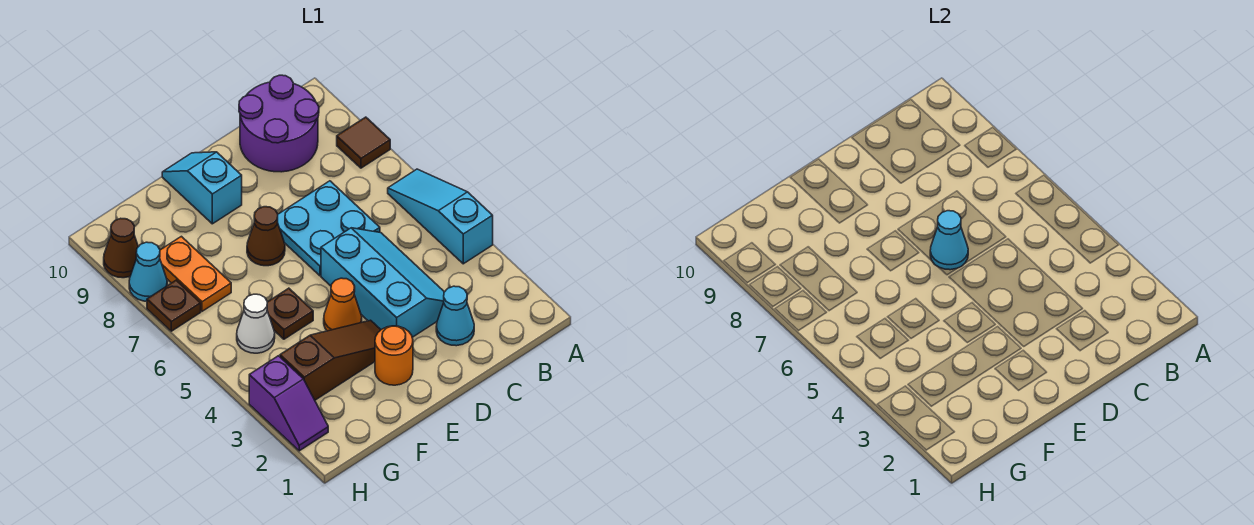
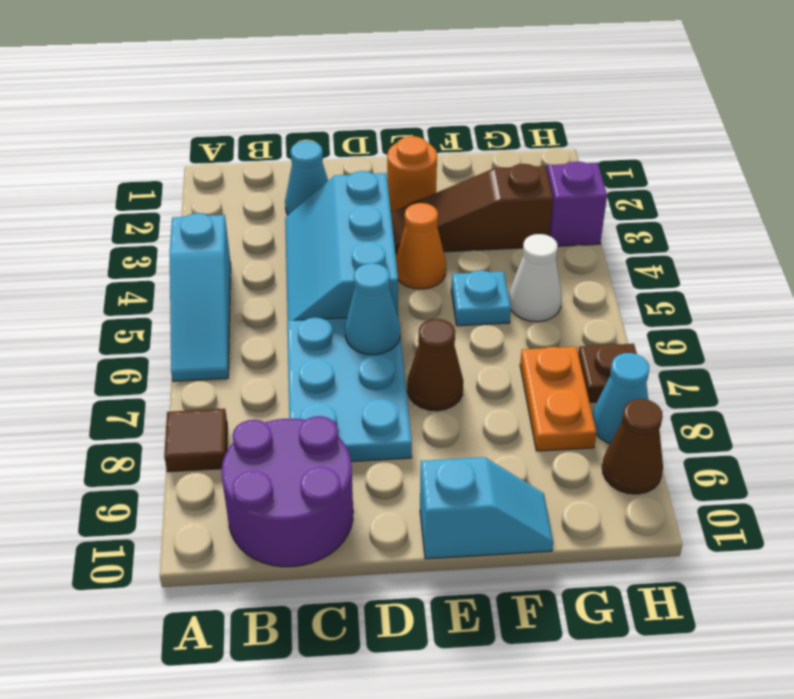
cyan 2x2 plate [278,181,380,276] -> cyan 2x3 plate [287,315,412,461]
cyan 1x2 slope [162,152,242,224] -> cyan 1x2 slope turned to [420,457,553,559]
brown 1x1 plate [267,288,313,339] -> cyan 1x1 plate [451,270,511,326]

